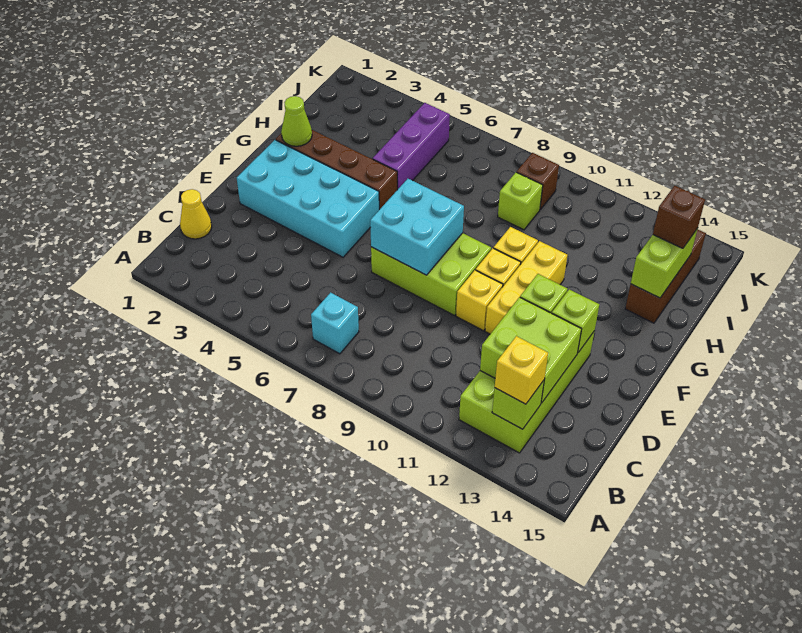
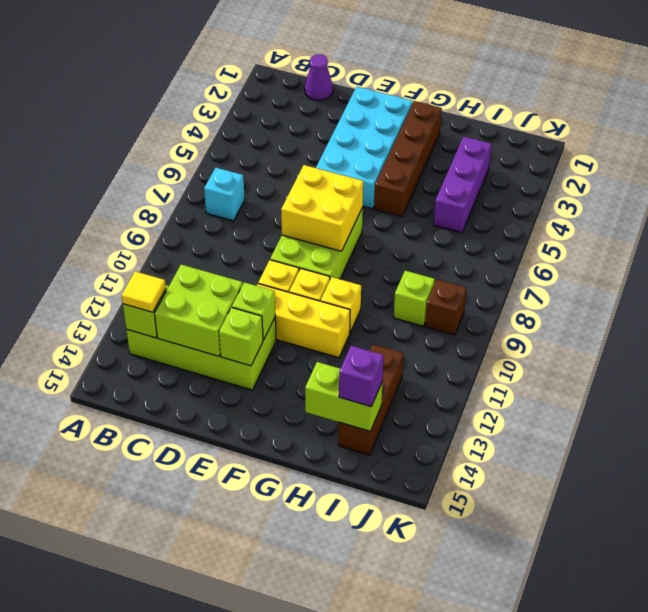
yellow 1x1 brick [495,336,548,404] -> yellow 1x1 tile [121,271,166,312]
yellow 1x1 cone [180,189,212,239] -> purple 1x1 cone [305,54,333,101]
cyan 2x2 brick [370,179,464,275] -> yellow 2x2 brick [281,165,363,251]
lime 1x1 cone [281,96,312,146] -> none
purple 1x3 brick [373,103,450,190] -> purple 1x3 brick turned to [434,137,491,233]
brown 1x3 brick [625,229,706,323] -> brown 1x3 brick turned to [338,345,403,455]
brown 1x1 brick [653,186,705,248] -> purple 1x1 brick [339,346,384,407]

